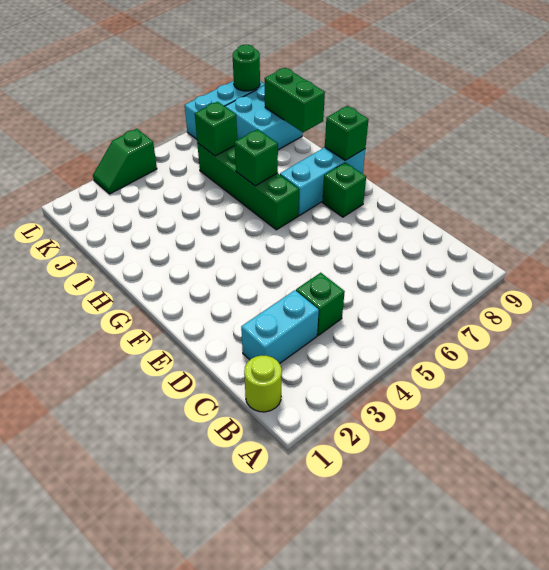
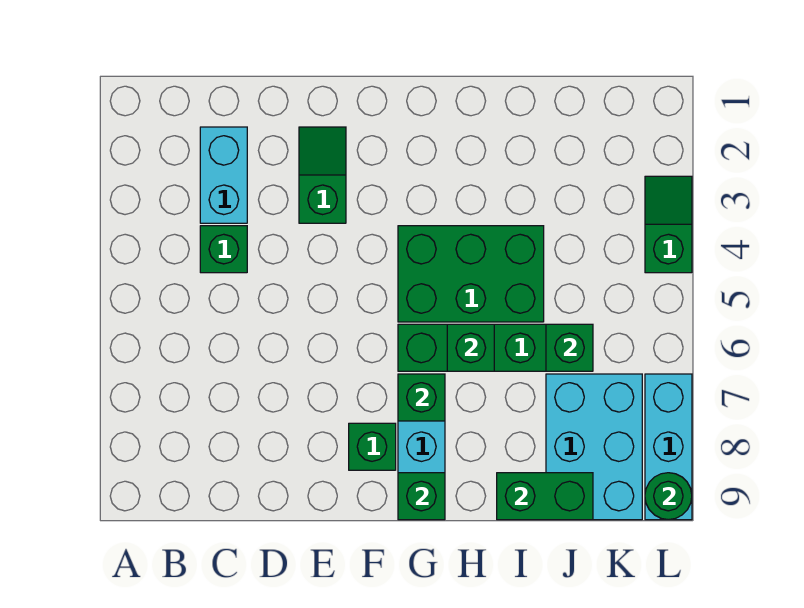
lime 1x1 round brick [244,356,282,412] -> none
none -> green 1x2 slope [299,127,346,223]
none -> green 2x3 brick [398,226,544,322]
none -> green 1x1 brick [398,374,445,421]
cyan 2x2 brick [225,86,303,150] -> cyan 2x3 brick [546,374,642,520]

